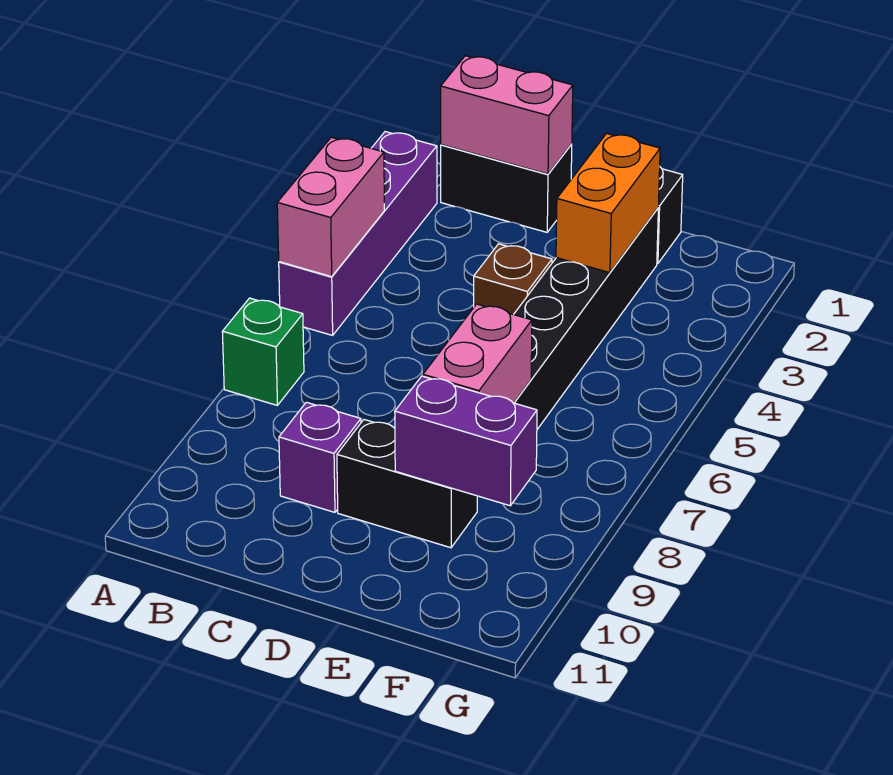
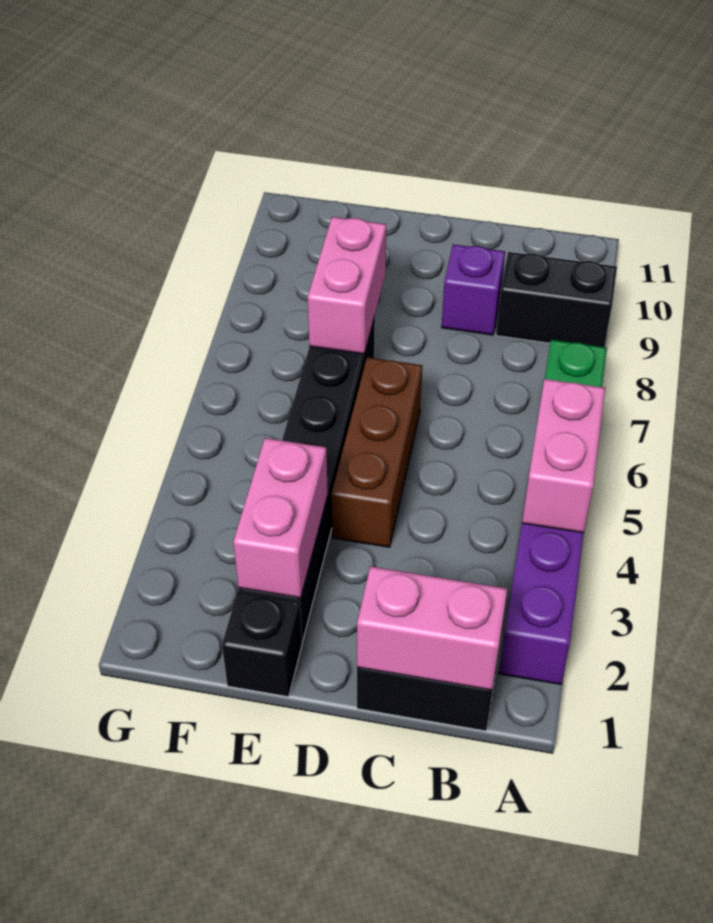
brown 1x1 brick [474,244,552,315] -> brown 1x3 brick [331,357,422,547]
black 1x2 brick [337,420,477,548] -> black 1x2 brick moved to [496,252,617,347]
orange 1x2 brick [556,134,660,273] -> pink 1x2 brick [233,438,328,598]
purple 1x2 brick [395,376,537,506] -> none

